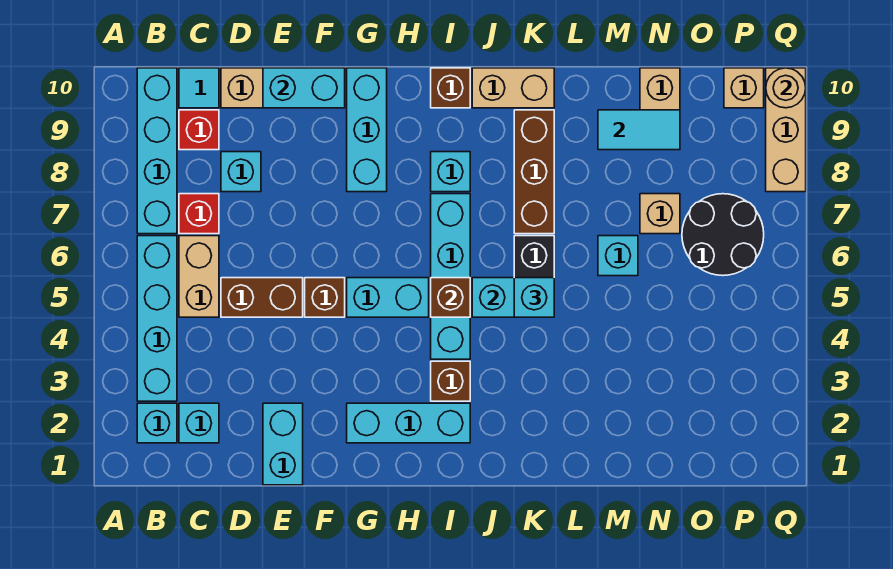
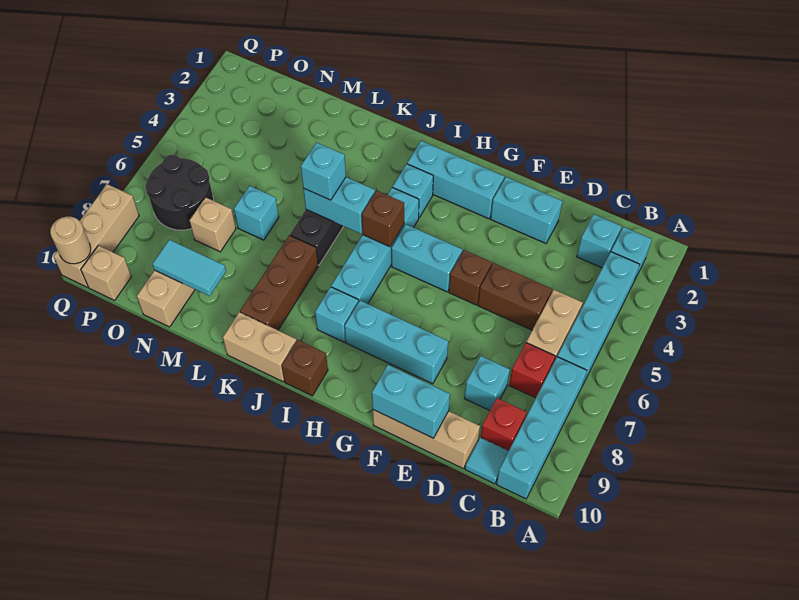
cyan 1x2 brick [263,403,303,485] -> cyan 1x2 brick turned to [491,177,562,243]
cyan 1x3 brick [347,68,387,192] -> cyan 1x3 brick turned to [345,301,448,384]
brown 1x1 brick [431,361,470,401] -> cyan 1x1 brick [393,164,433,217]

